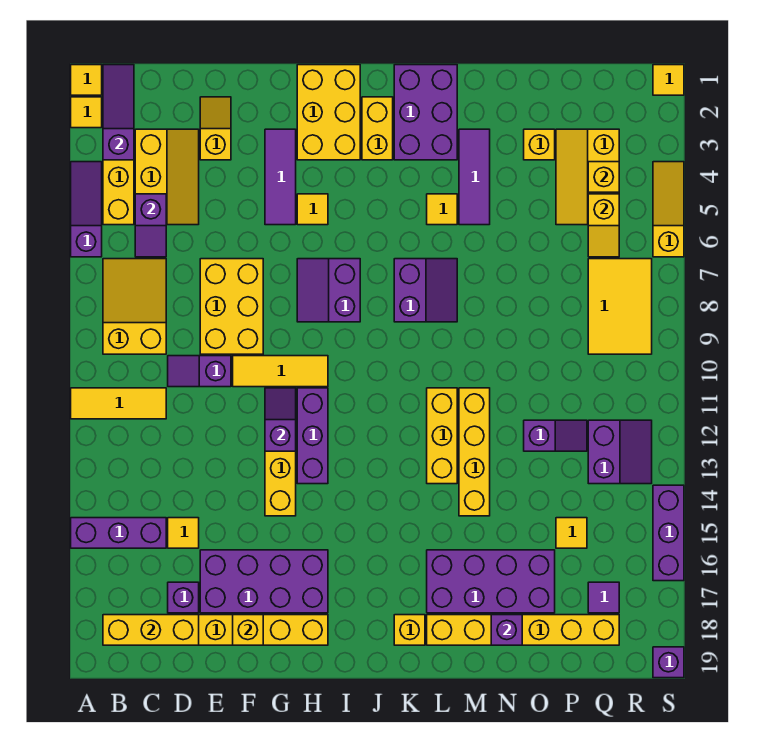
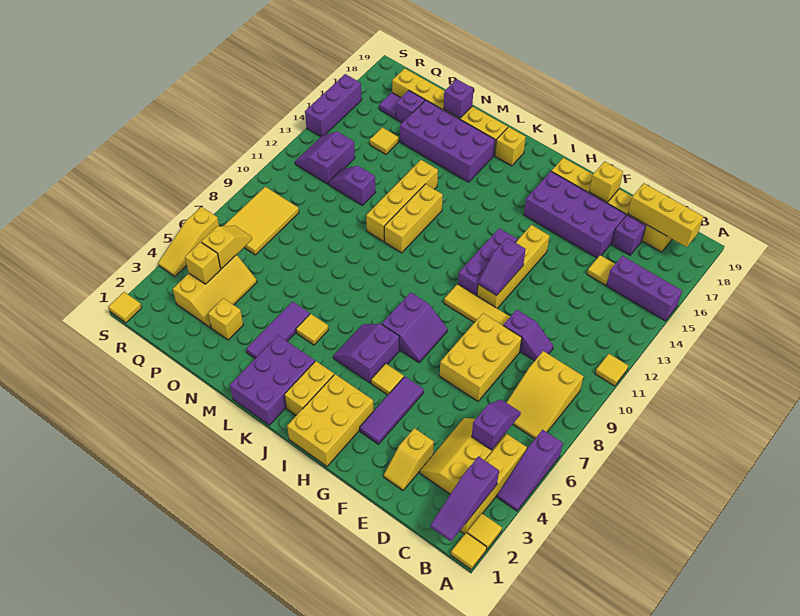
yellow 1x3 tile [71,388,166,419] -> yellow 1x1 tile [595,354,628,386]
purple 2x2 slope [394,259,457,322] -> purple 2x2 slope moved to [333,324,399,383]
purple 1x1 brick [653,647,684,678] -> purple 1x1 brick moved to [396,90,425,123]

